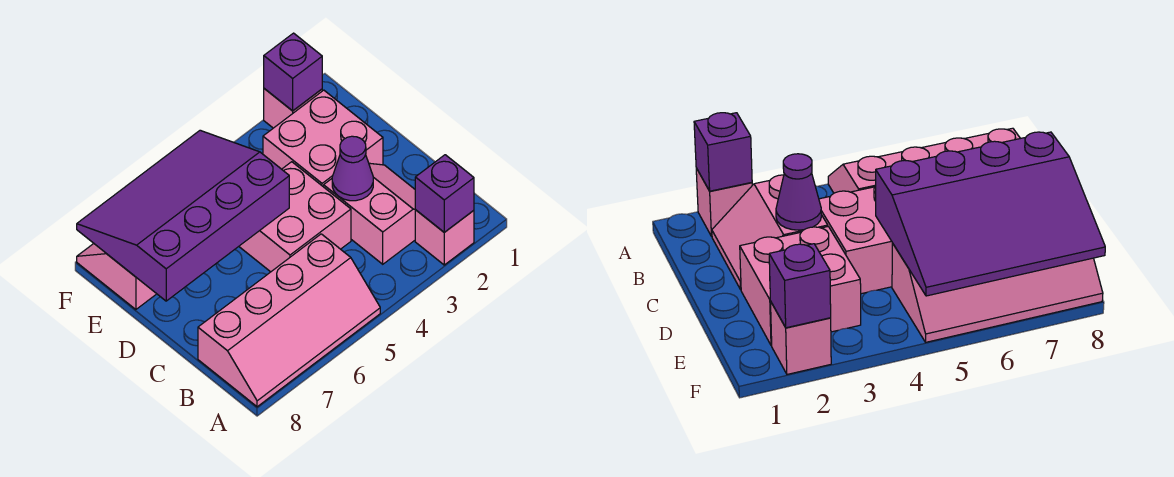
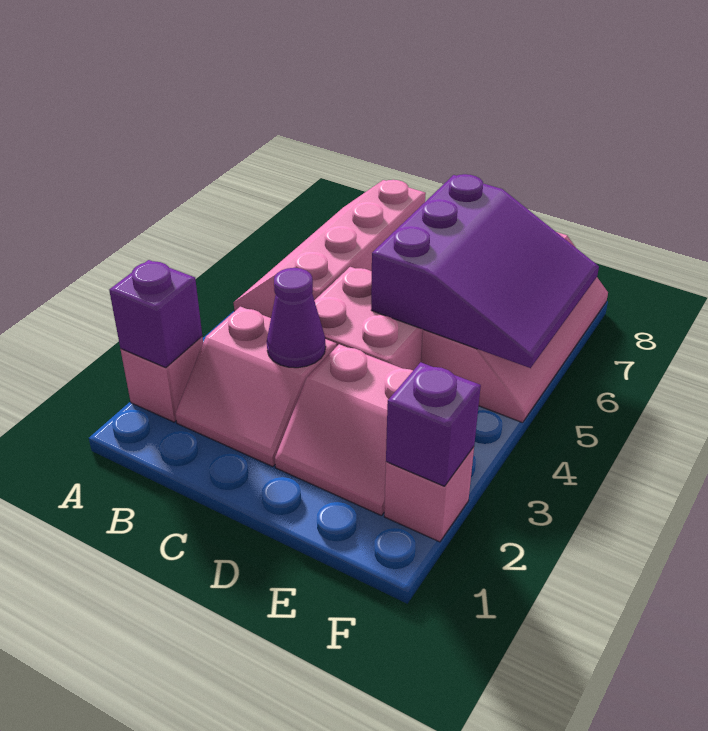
pink 2x2 brick [263,90,383,187] -> pink 2x2 slope [275,344,413,516]
purple 3x4 slope [77,130,289,301] -> purple 3x3 slope [371,174,599,368]

